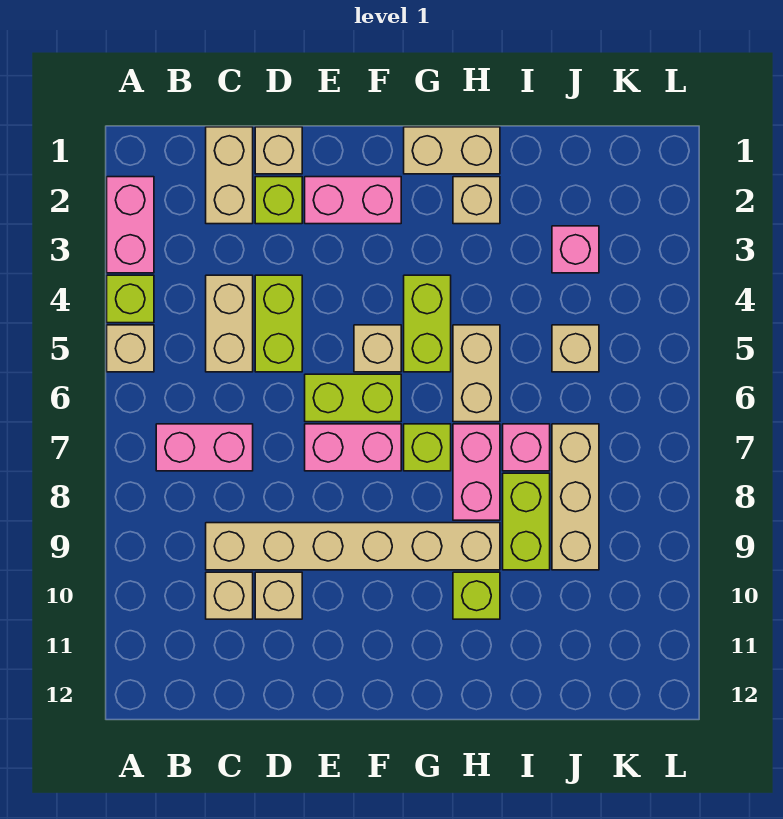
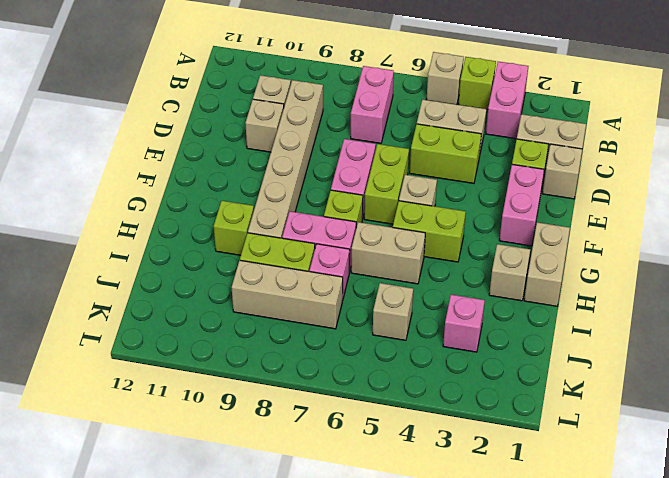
pink 1x2 brick [107,177,154,273] -> pink 1x2 brick turned to [486,62,528,139]

